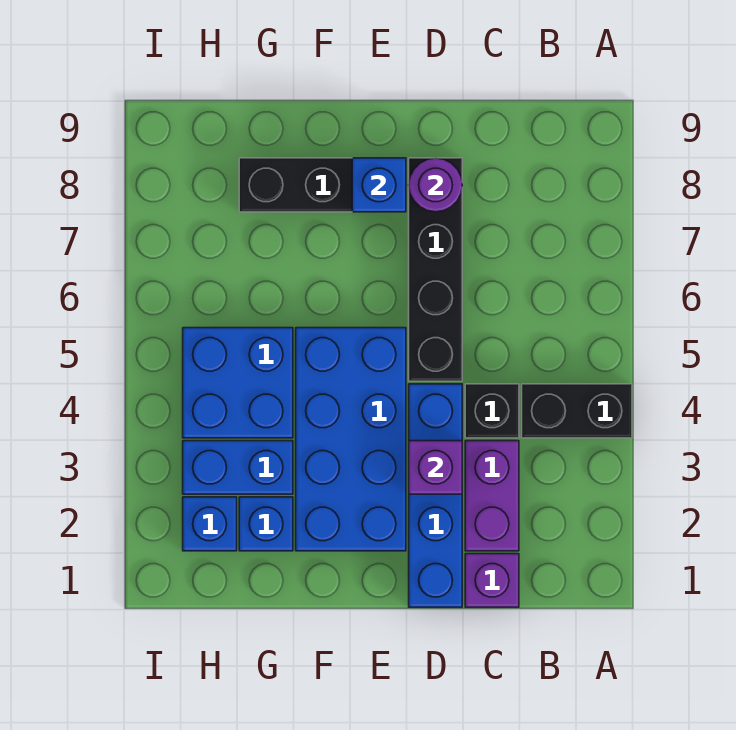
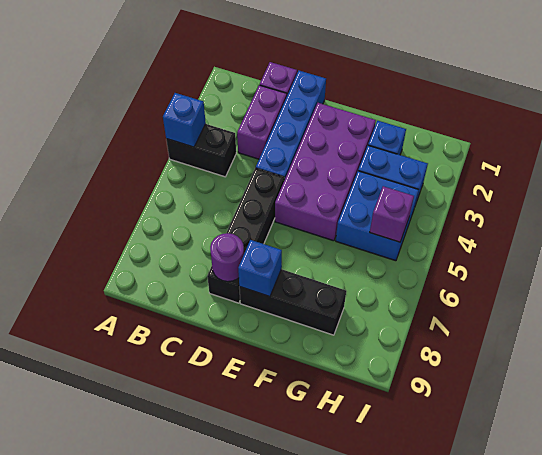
black 1x1 brick [465,384,519,438] -> none
purple 1x1 brick [409,441,462,494] -> purple 1x1 brick moved to [370,186,414,242]
blue 2x4 brick [296,328,406,551] -> purple 2x4 brick [275,103,376,241]
blue 1x1 brick [183,497,237,551] -> blue 1x1 brick moved to [163,93,206,147]

